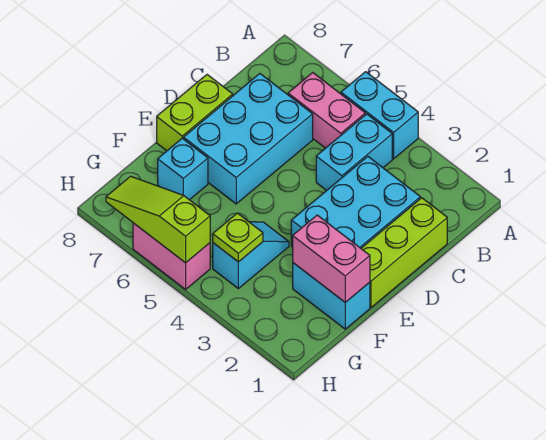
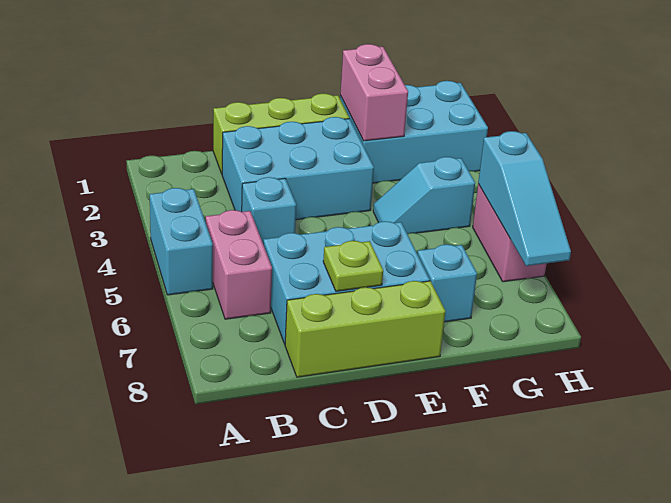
cyan 1x2 brick [316,114,392,191] -> cyan 1x1 brick [241,177,296,243]
lime 1x2 brick [157,75,233,151] -> lime 1x3 brick [285,281,445,377]
cyan 1x2 brick [293,263,370,329] -> cyan 2x3 brick [340,81,488,183]
lime 1x1 plate [213,213,263,262] -> lime 1x1 plate moved to [323,241,383,291]
lime 1x3 slope [106,176,210,263] -> cyan 1x3 slope [478,131,571,266]

